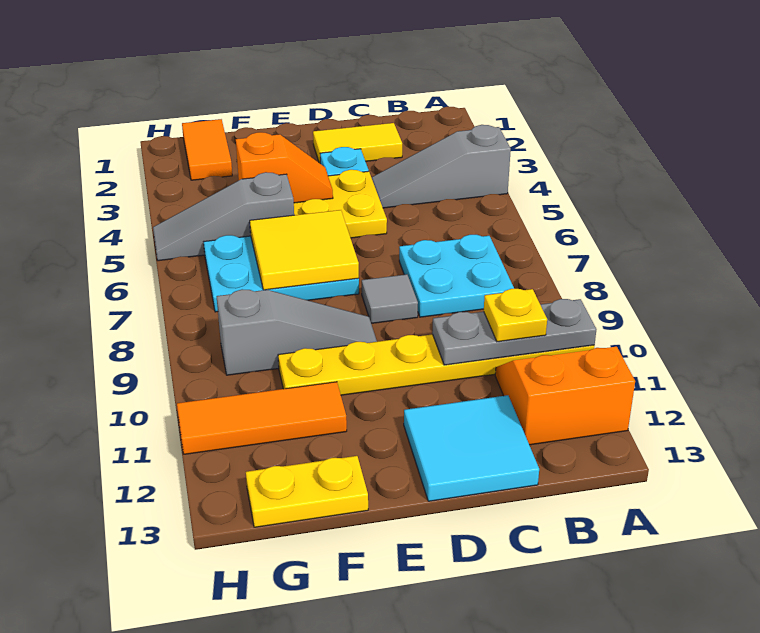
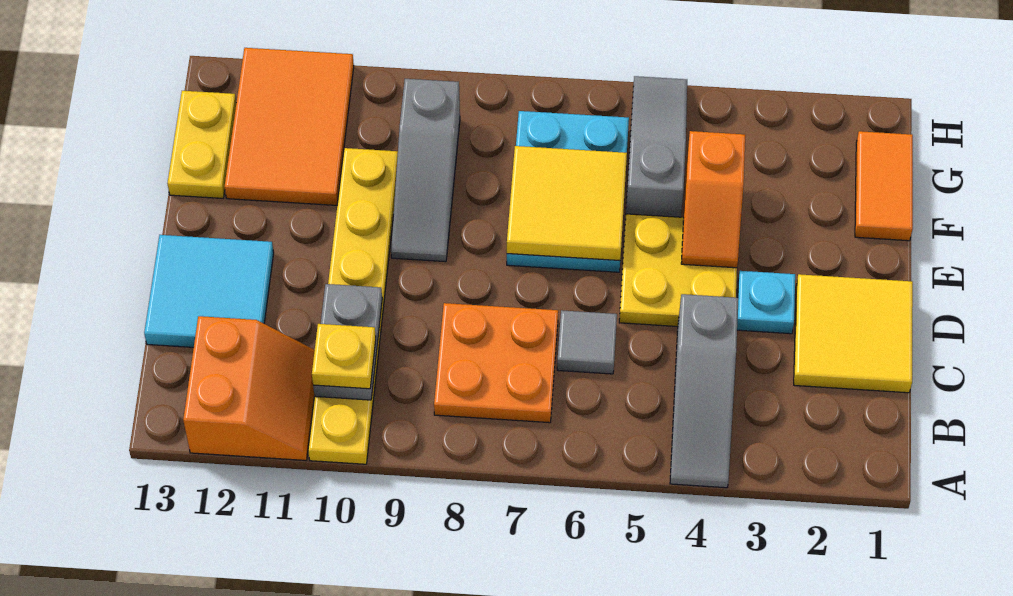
grey 1x3 slope [371,125,511,208] -> grey 1x3 slope turned to [670,294,738,488]
grey 1x3 plate [432,299,596,365] -> grey 1x2 plate [313,284,382,400]
cyan 2x2 plate [399,234,514,317] -> orange 2x2 plate [434,303,558,423]
yellow 1x2 tile [313,123,402,163] -> yellow 2x2 tile [794,274,913,393]
grey 1x1 tile [362,274,418,323] -> grey 1x1 tile moved to [557,310,617,374]
orange 1x3 tile [177,382,347,454] -> orange 2x3 tile [224,48,354,205]
orange 1x2 tile [182,119,232,180] -> orange 1x2 tile turned to [855,131,913,241]

